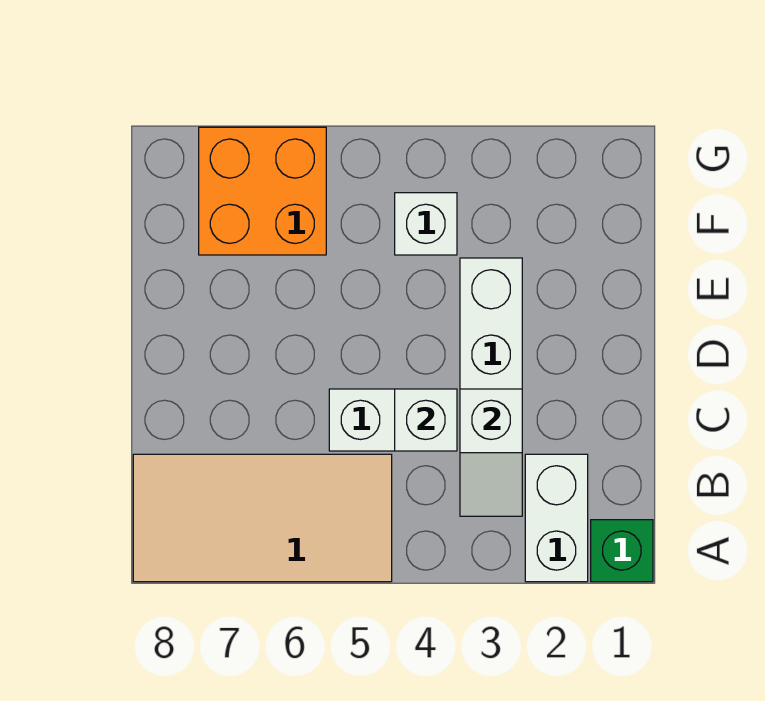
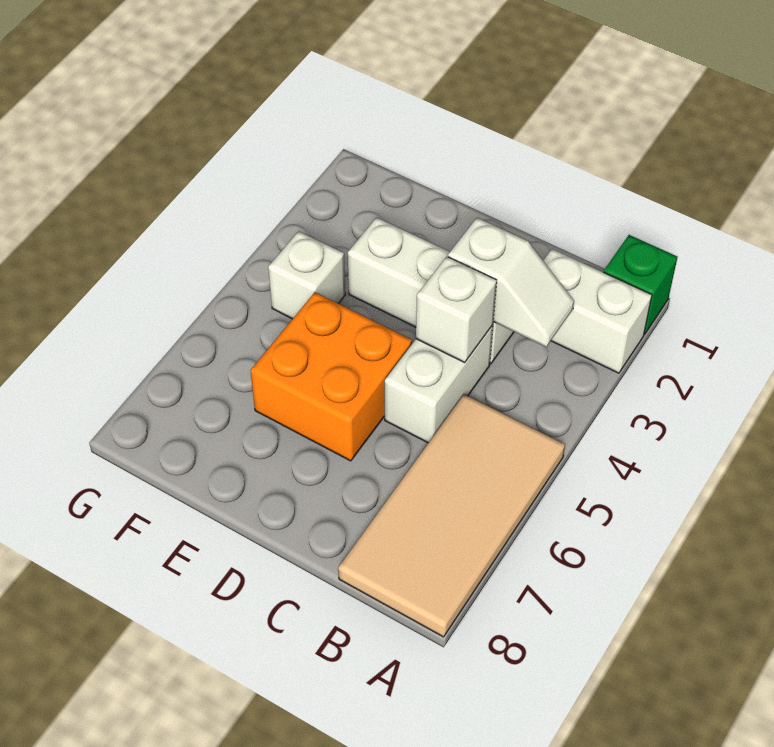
orange 2x2 brick [199,127,326,255] -> orange 2x2 brick moved to [251,292,412,461]

